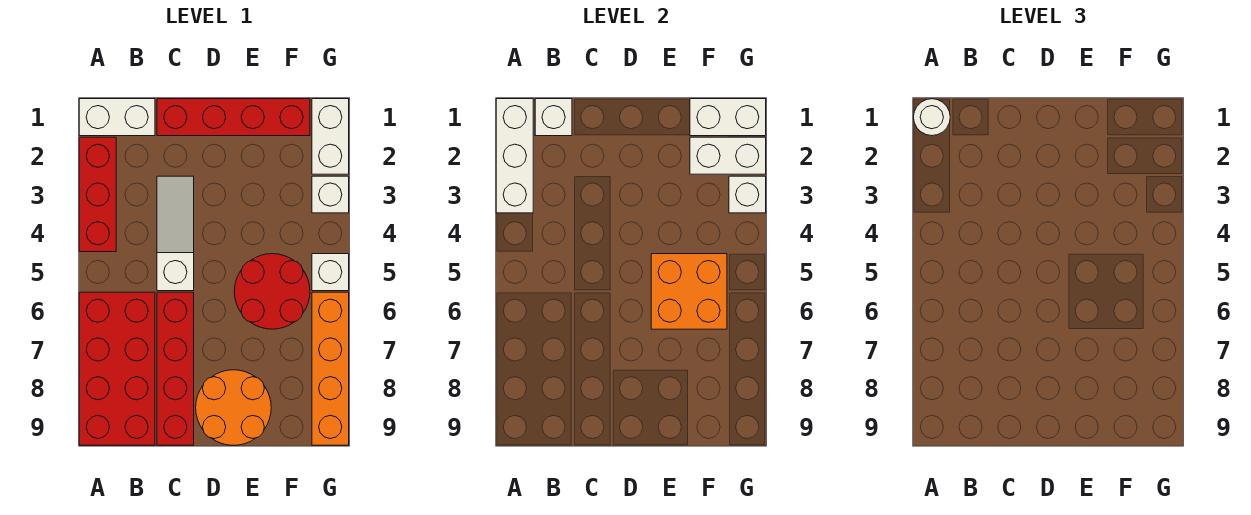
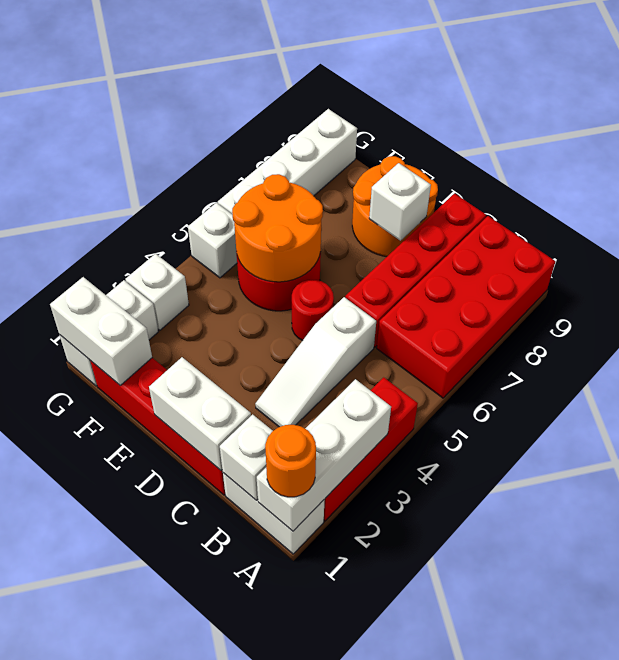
white 1x1 round brick [914,99,950,136] -> orange 1x1 round brick [265,425,316,497]
none -> red 1x1 round brick [292,280,334,341]
orange 2x2 brick [651,254,727,329] -> orange 2x2 round brick [232,174,323,282]
white 1x2 brick [690,137,766,174] -> white 1x2 brick moved to [149,357,251,470]
white 1x1 brick [729,176,766,213] -> white 1x1 brick moved to [369,163,431,241]
orange 1x4 brick [312,292,349,445] -> white 1x4 brick [218,109,357,215]

